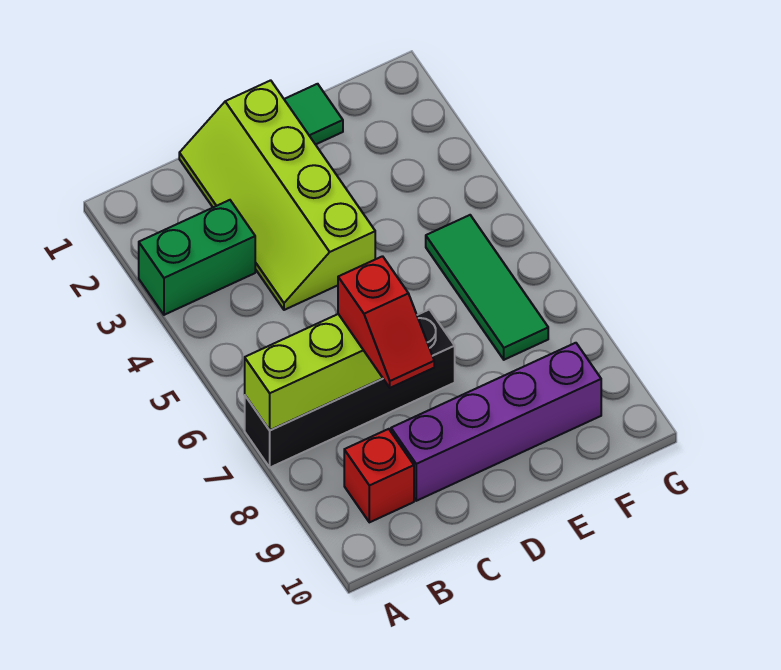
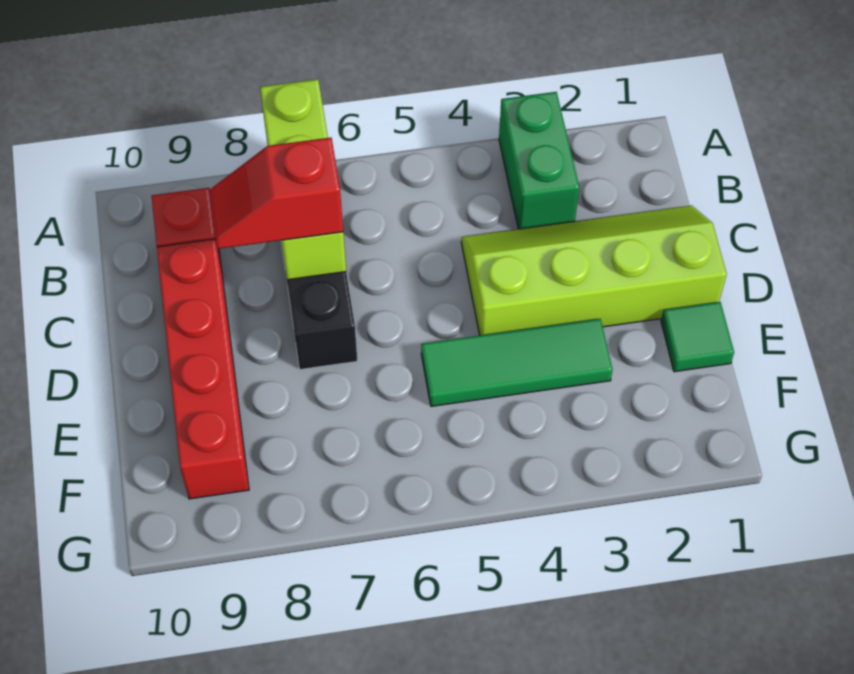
purple 1x4 brick [391,343,601,501] -> red 1x4 brick [157,239,249,499]
green 1x3 tile [426,215,548,360] -> green 1x3 tile moved to [421,319,613,406]

